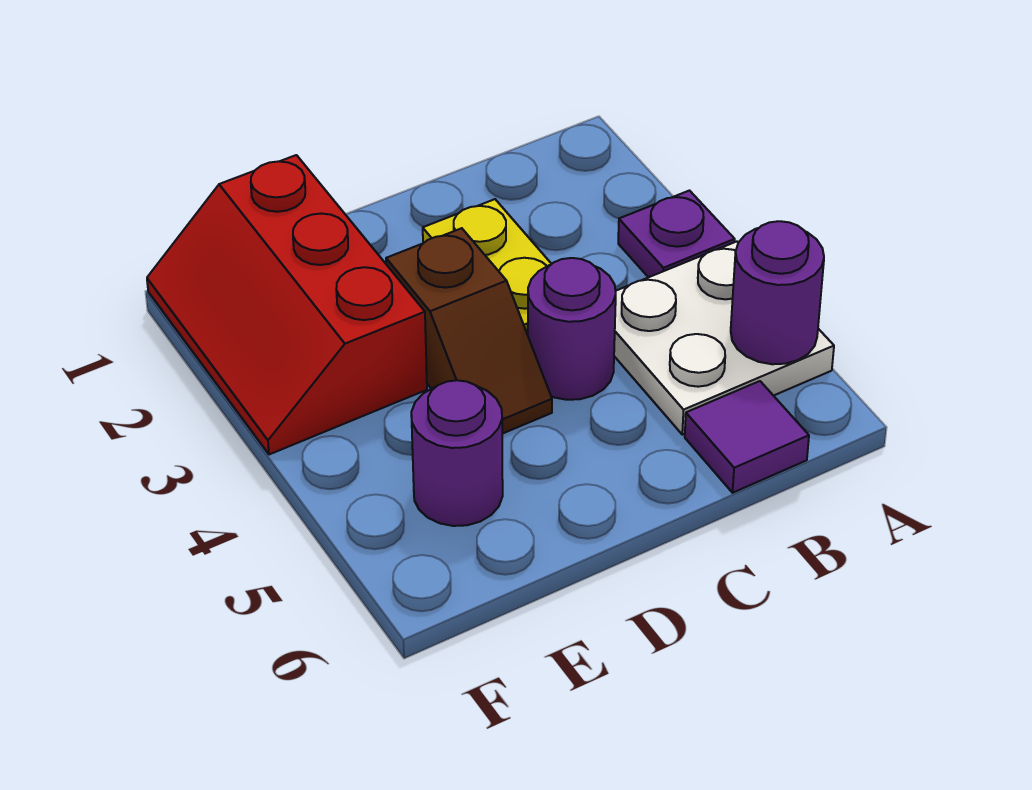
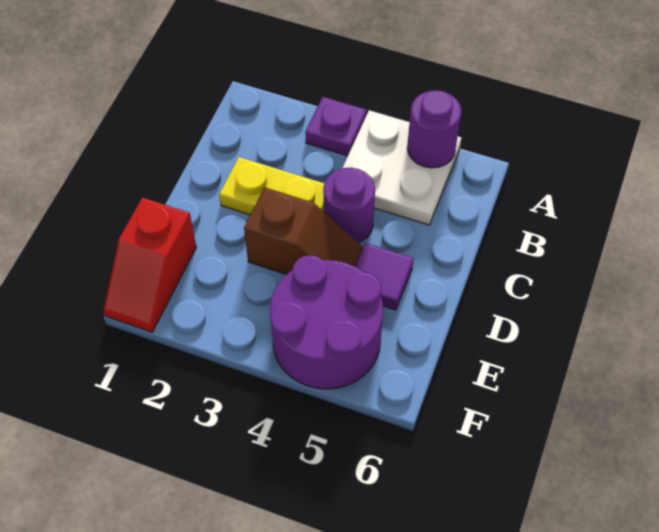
purple 1x1 tile [685,381,809,493] -> purple 1x1 tile moved to [355,243,414,310]
red 2x3 slope [147,155,427,454] -> red 1x2 slope [103,198,196,332]
purple 1x1 round brick [411,380,503,526] -> purple 2x2 round brick [270,255,383,389]

